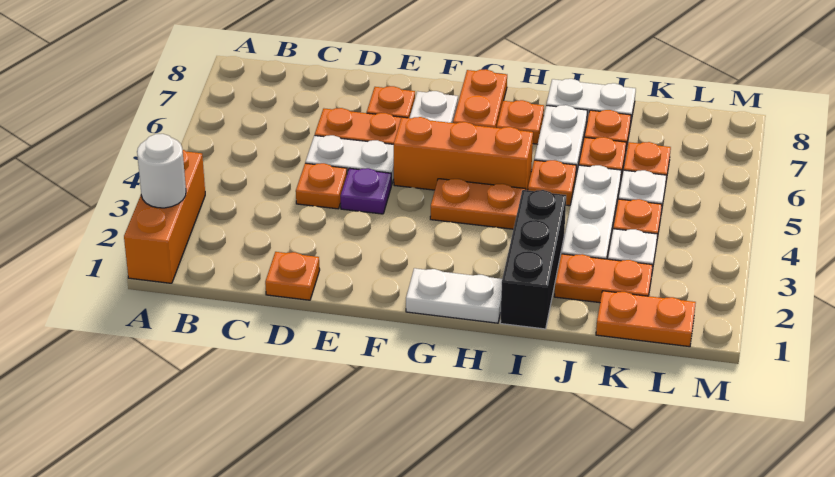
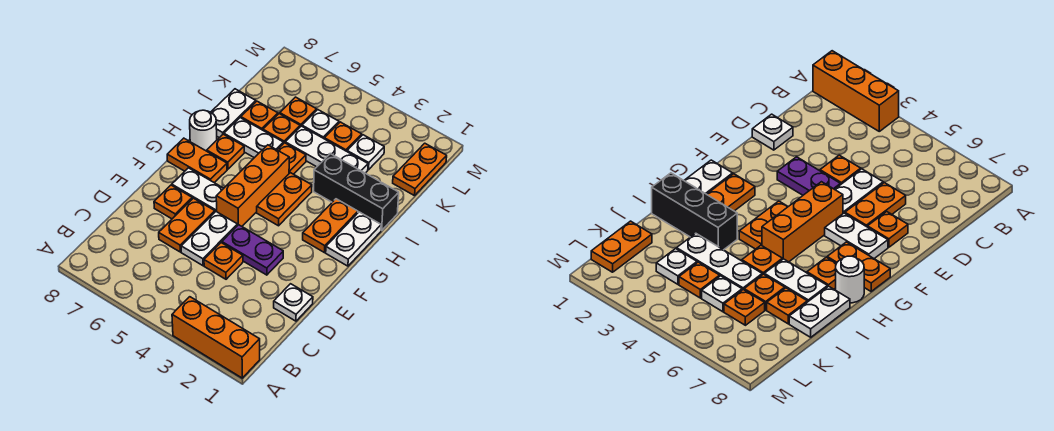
white 1x1 round brick [137,134,186,208] -> white 1x1 round brick moved to [190,110,217,151]
orange 1x1 plate [265,252,320,300] -> white 1x1 plate [274,284,313,321]
purple 1x1 plate [341,168,391,214] -> purple 1x2 plate [222,225,283,275]
orange 1x2 plate [554,254,653,303] -> orange 1x2 plate moved to [303,199,358,253]

